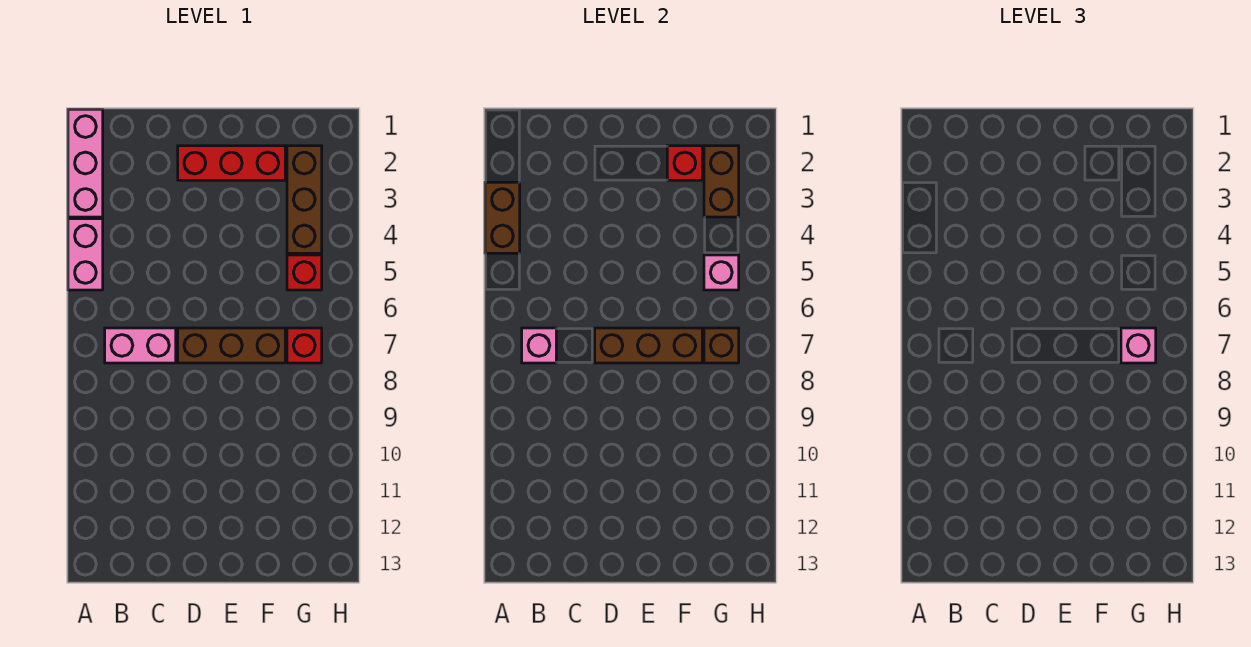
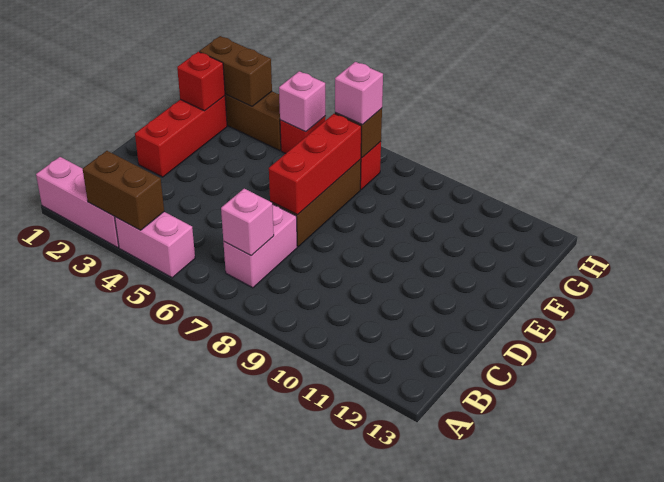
brown 1x3 brick [595,328,702,363] -> red 1x3 brick [269,114,361,215]

